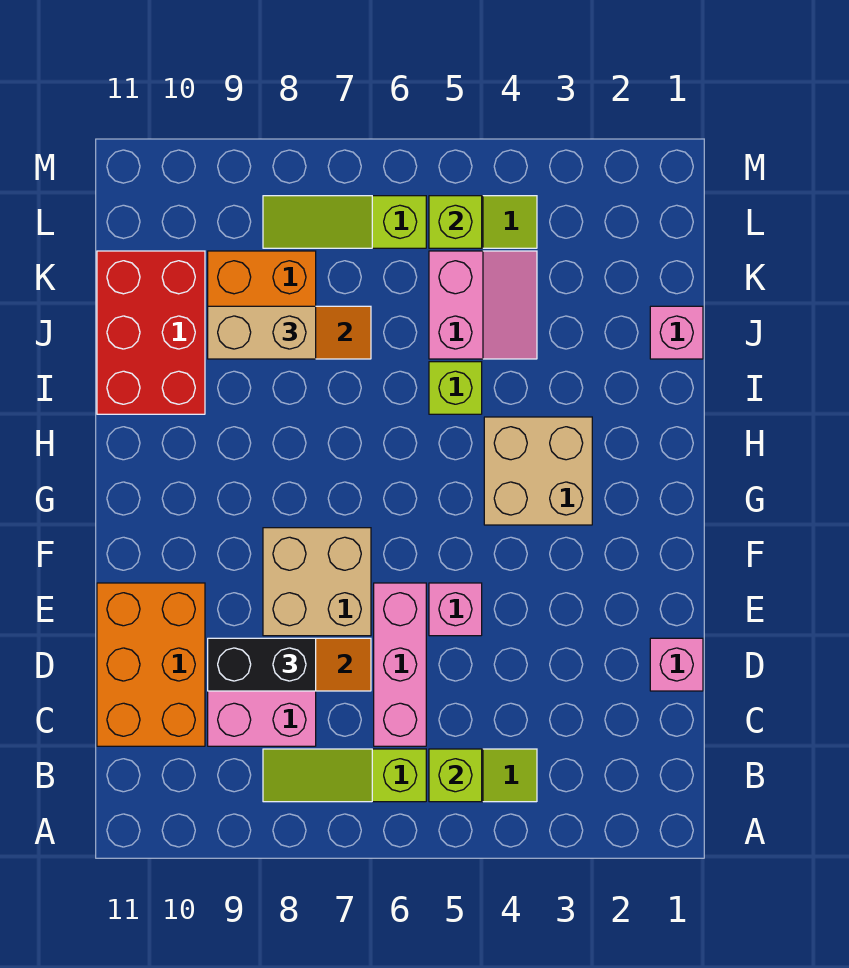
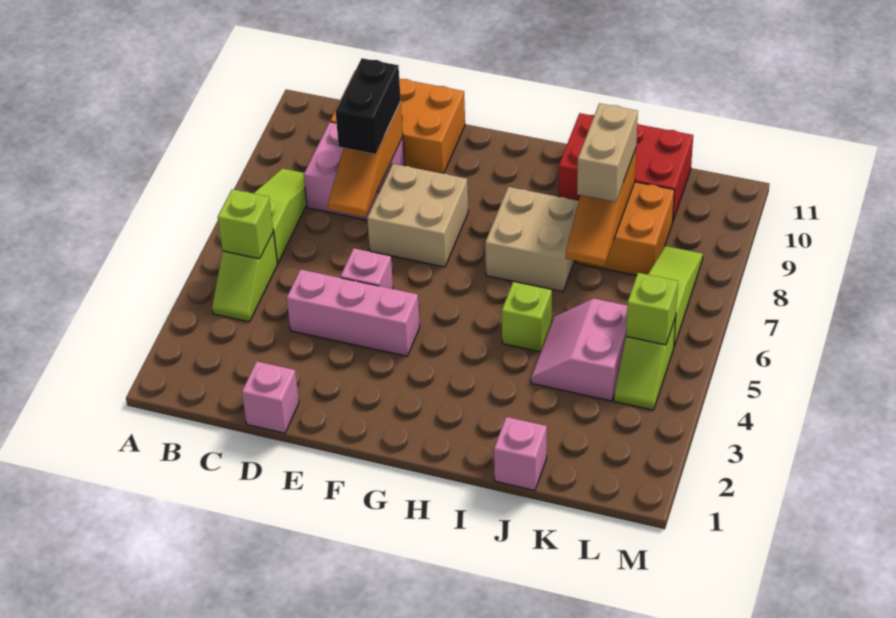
pink 1x3 brick [374,583,426,746] -> pink 1x3 brick moved to [287,269,420,356]
tan 2x2 brick [484,417,592,525] -> tan 2x2 brick moved to [485,187,579,292]
pink 2x2 slope [429,251,537,359] -> pink 2x2 slope turned to [531,299,627,401]

